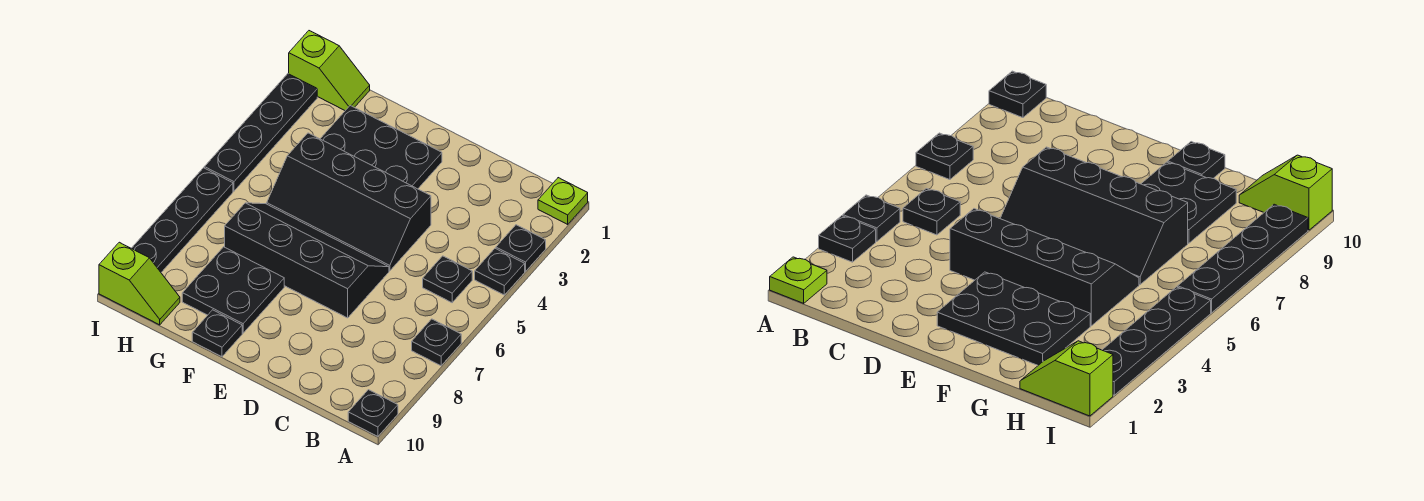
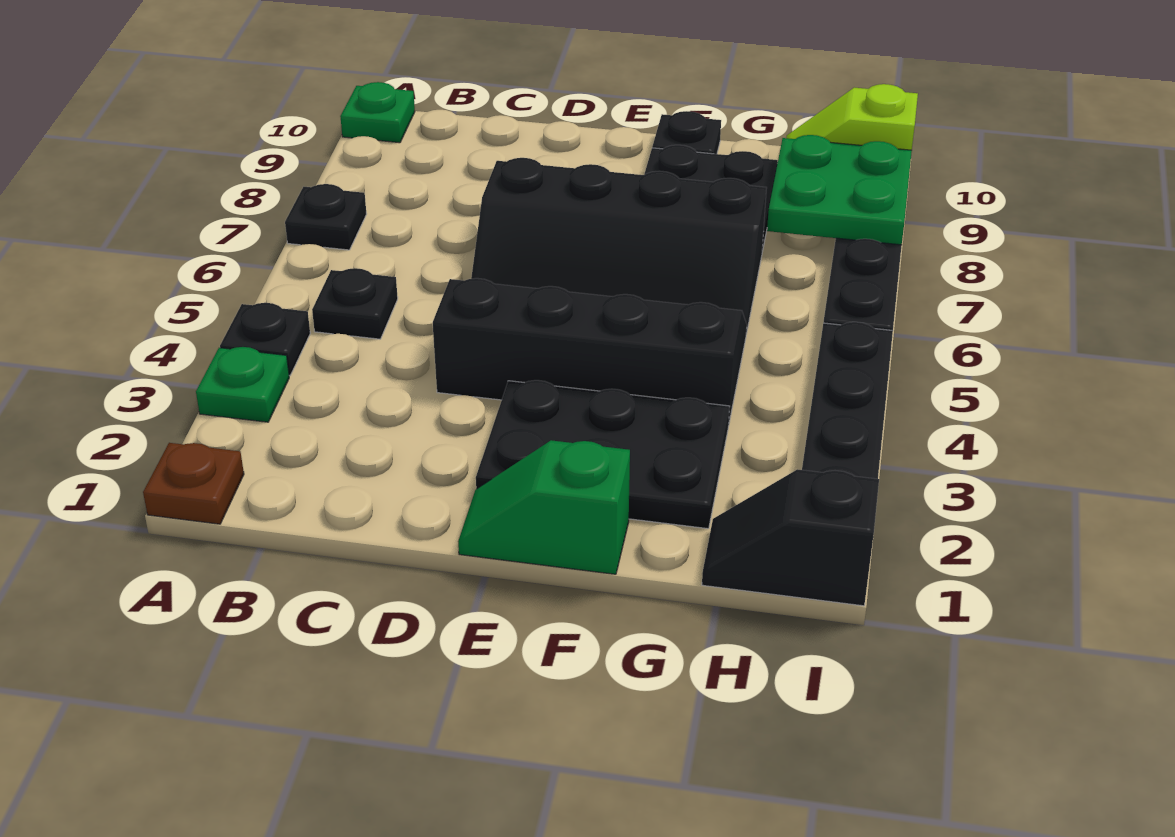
lime 1x1 plate [538,178,588,224] -> brown 1x1 plate [143,443,244,524]
black 1x1 plate [496,225,546,272] -> green 1x1 plate [196,347,289,422]
black 1x1 plate [348,390,398,436] -> green 1x1 plate [340,82,415,143]
none -> green 1x2 slope [458,440,630,574]
lime 1x2 slope [289,31,370,110] -> black 1x2 slope [702,469,879,606]
none -> green 2x2 plate [767,135,912,245]

